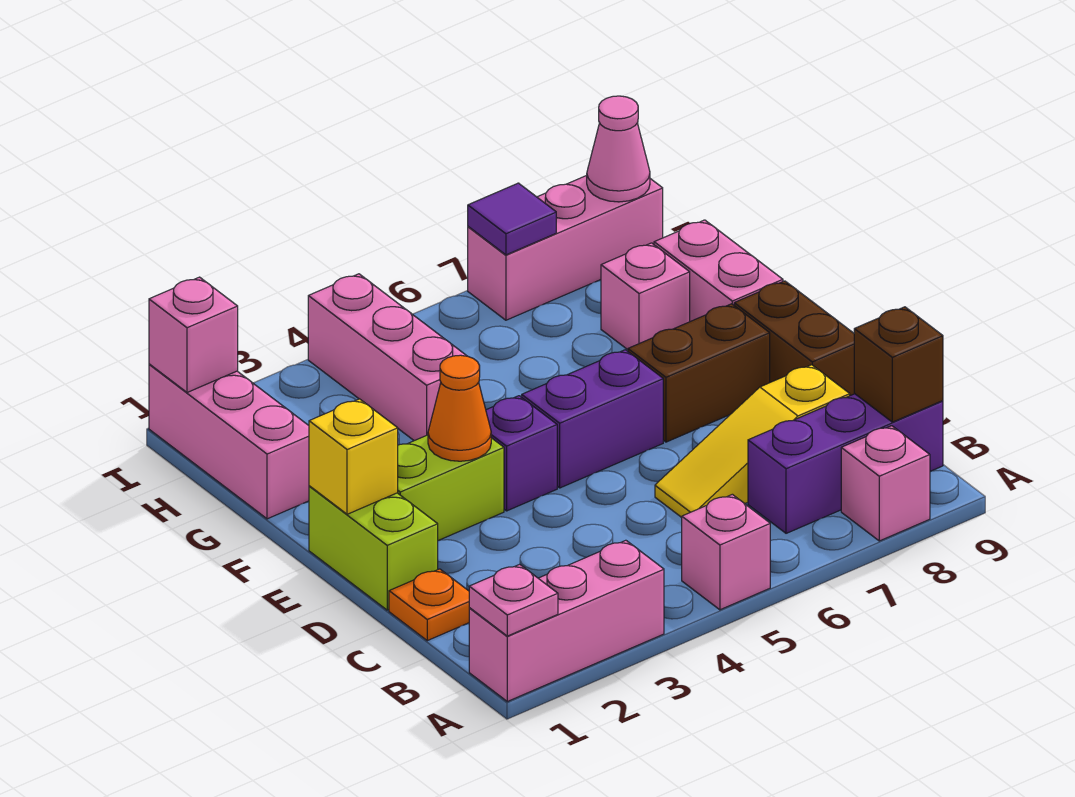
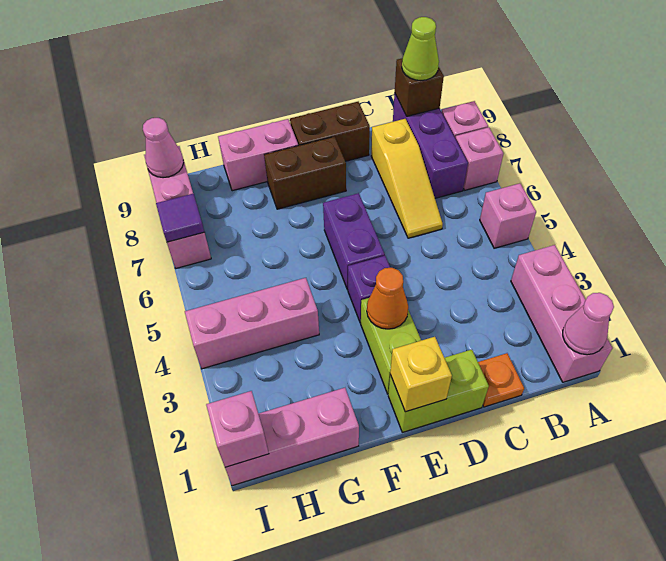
pink 1x1 plate [469,564,558,636] -> pink 1x1 cone [563,293,614,355]
none -> lime 1x1 cone [402,17,439,80]
brown 1x2 brick [628,304,770,442] -> brown 1x2 brick turned to [264,137,346,209]
pink 1x1 brick [601,243,690,350] -> pink 1x1 brick moved to [455,127,503,190]

